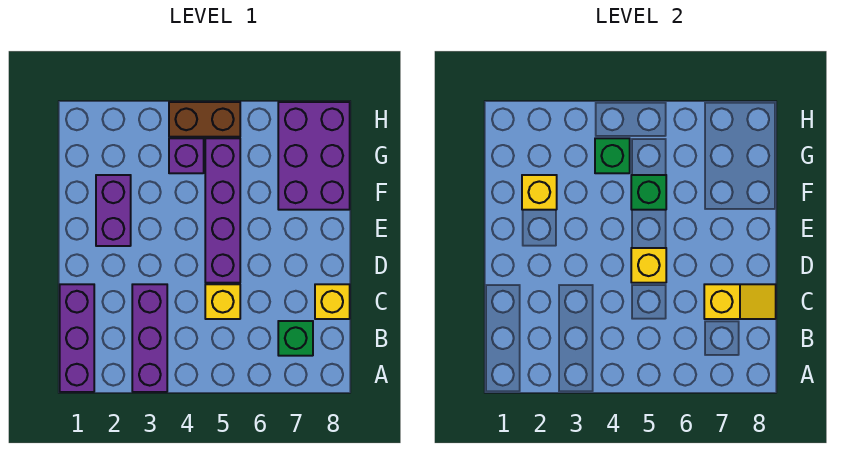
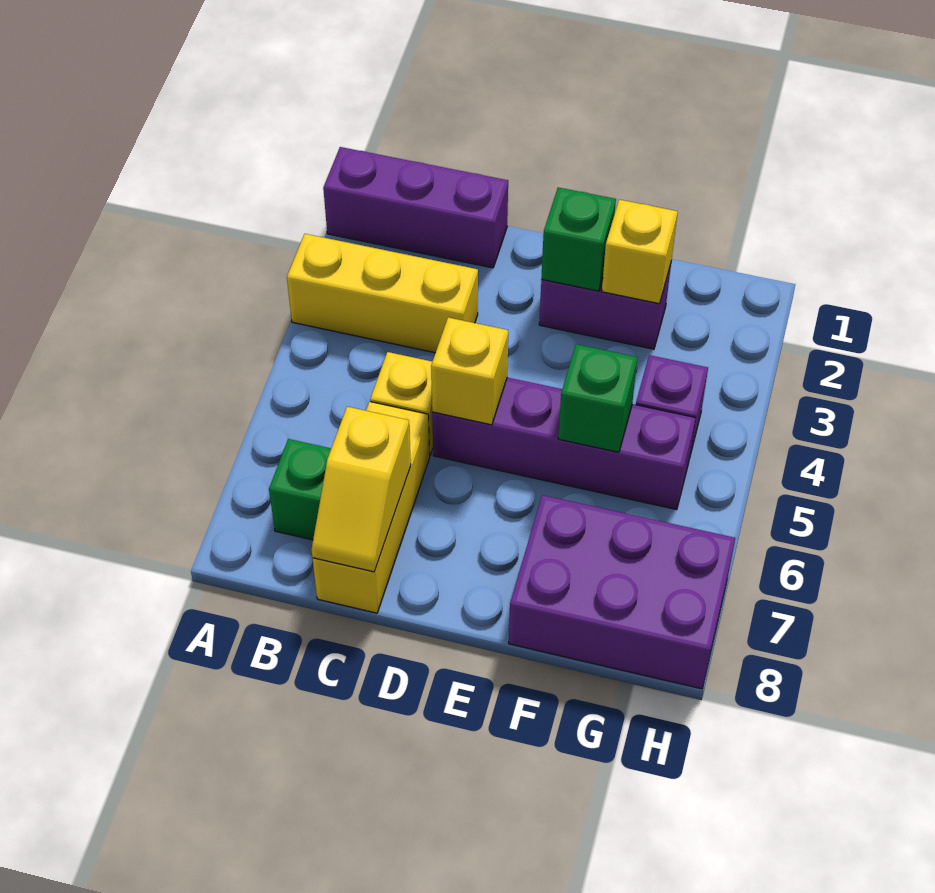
purple 1x3 brick [132,284,167,392] -> yellow 1x3 brick [287,234,478,353]
yellow 1x1 brick [315,284,350,319] -> yellow 1x3 brick [312,402,430,613]
green 1x1 brick [595,138,630,173] -> green 1x1 brick moved to [541,187,616,291]
brown 1x2 brick [169,102,240,137] -> none

